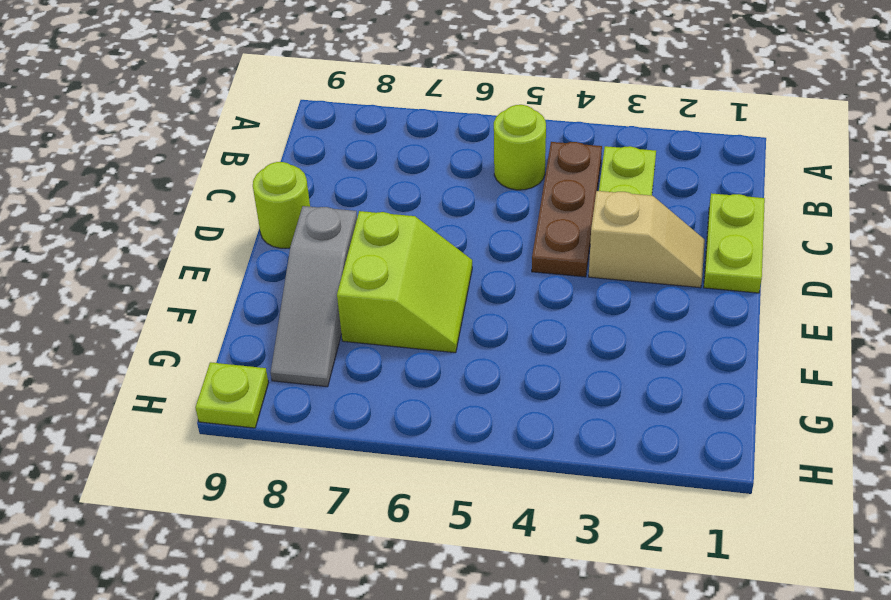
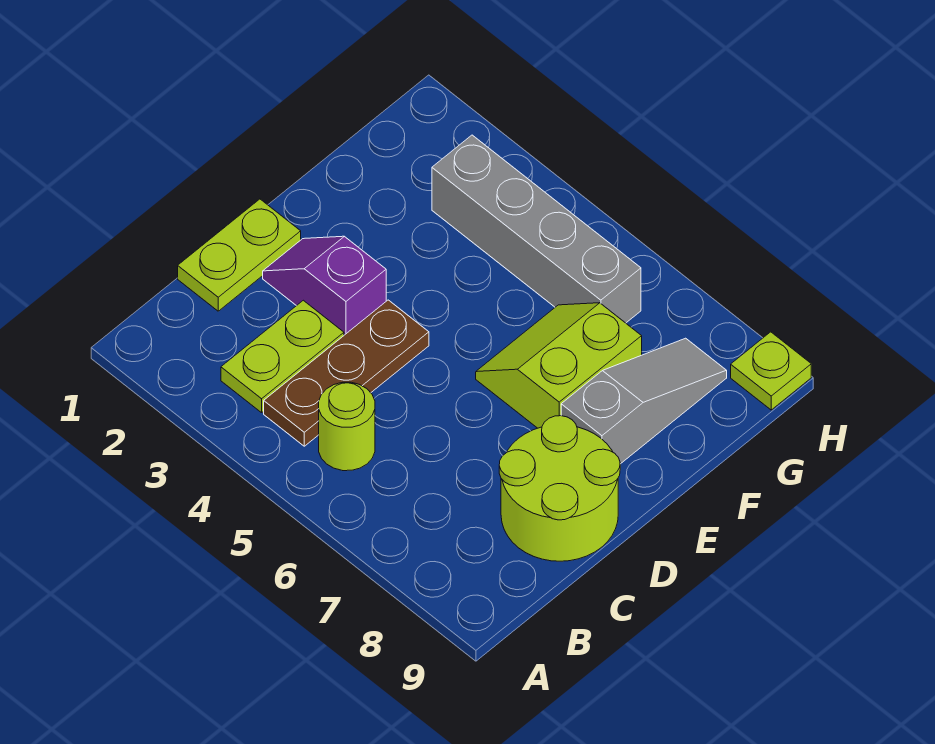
tan 1x2 slope [589,191,705,288] -> purple 1x2 slope [263,236,386,335]
lime 1x1 round brick [253,162,310,248] -> lime 2x2 round brick [499,416,620,561]
none -> grey 1x4 brick [432,135,641,323]

